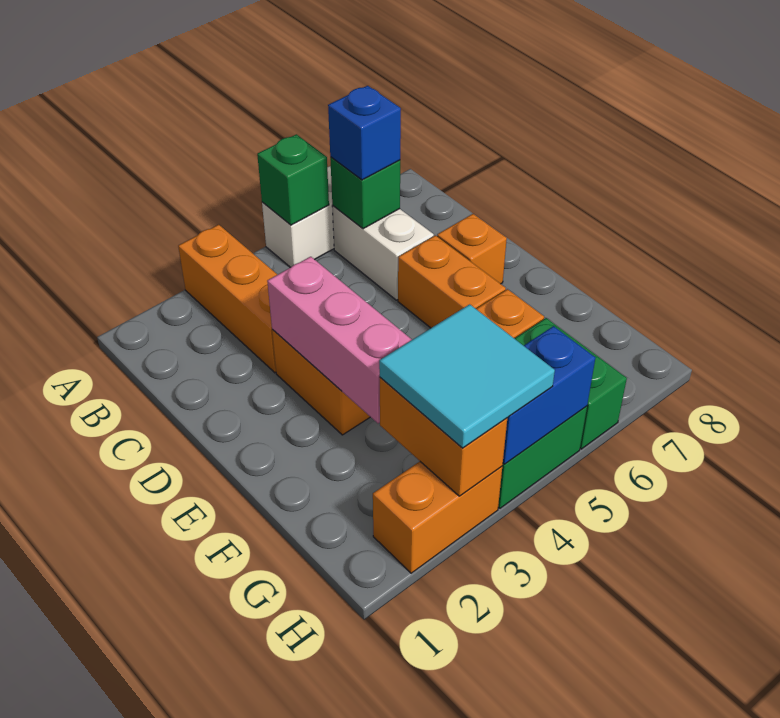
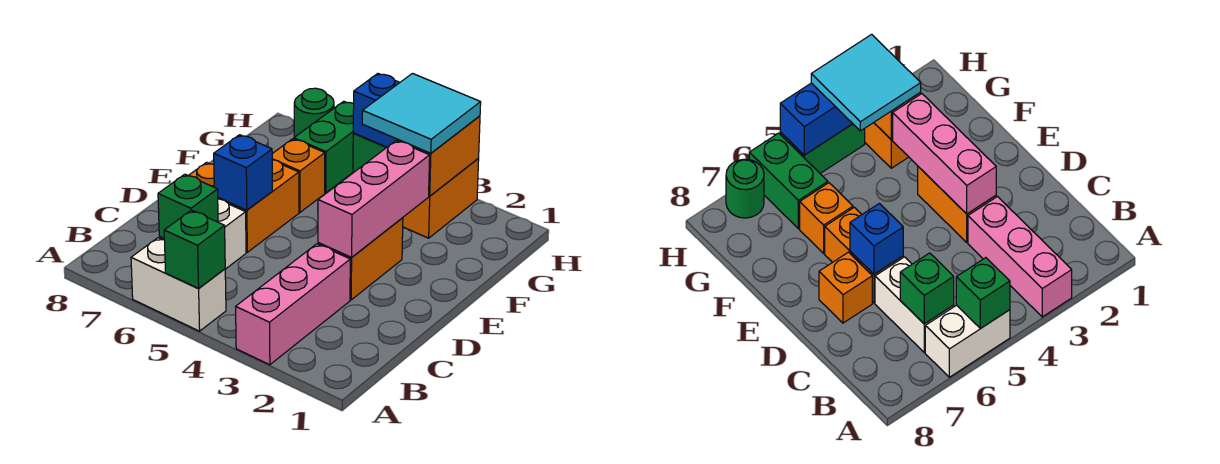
orange 1x3 brick [178,225,277,373] -> pink 1x3 brick [236,244,350,365]
blue 1x1 brick [328,86,401,180] -> blue 1x1 brick moved to [214,135,272,210]
orange 1x2 brick [373,462,502,573] -> orange 1x2 brick turned to [403,159,479,238]
none -> green 1x1 round brick [294,88,334,137]

